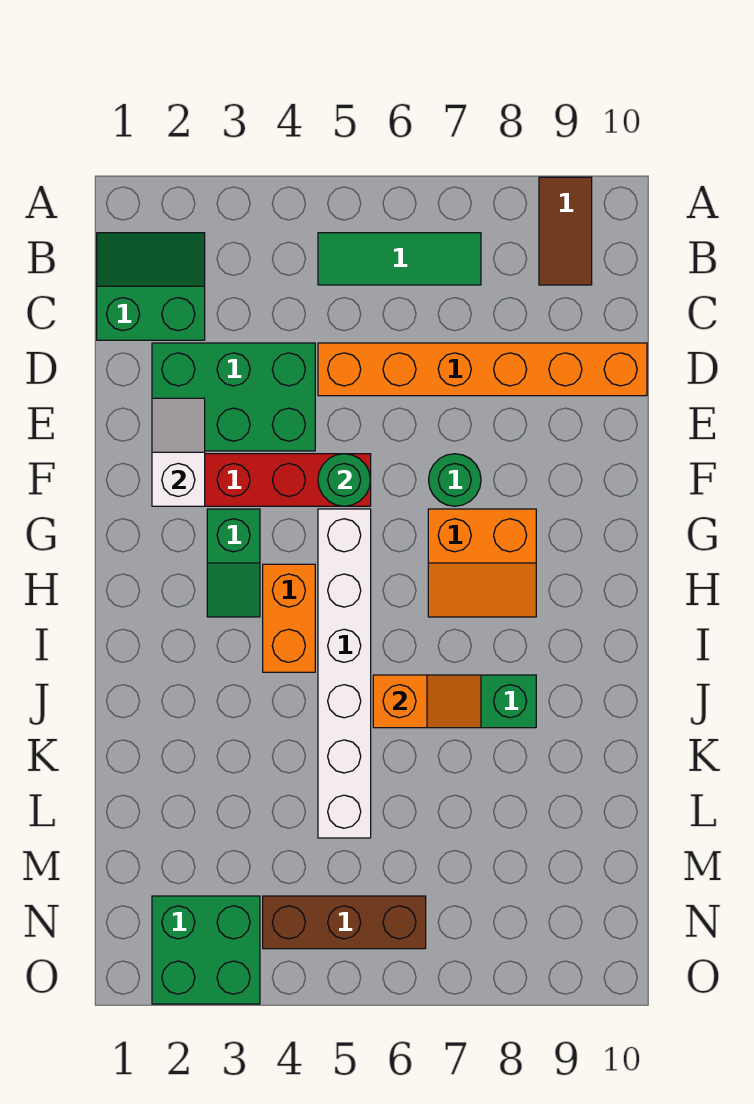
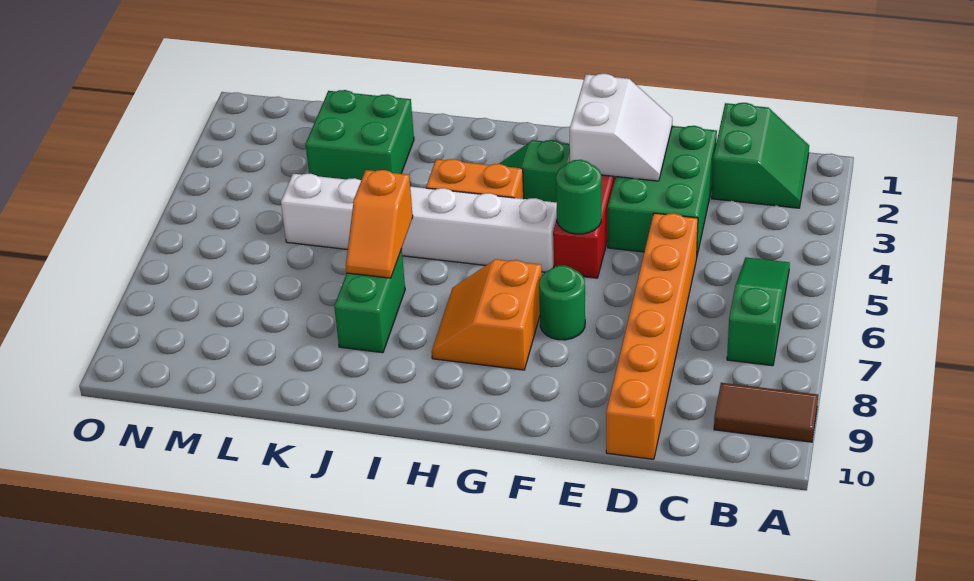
green 1x3 tile [318,233,481,285] -> green 1x3 slope [727,257,790,366]
white 1x2 slope [152,398,205,506] -> white 2x2 slope [570,74,672,181]
green 2x2 brick [152,896,260,1004] -> green 2x2 brick moved to [306,90,414,180]
brown 1x3 brick [263,896,426,949] -> none

